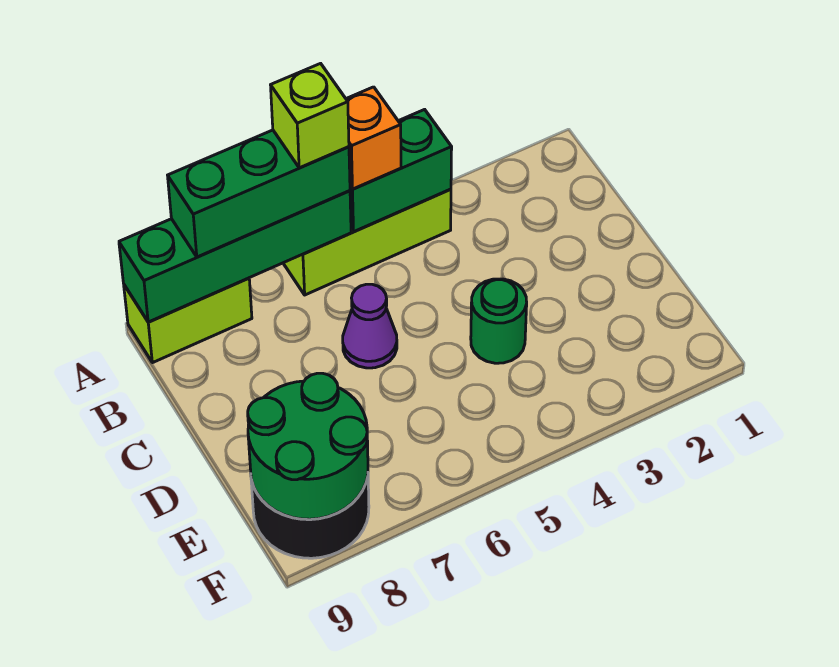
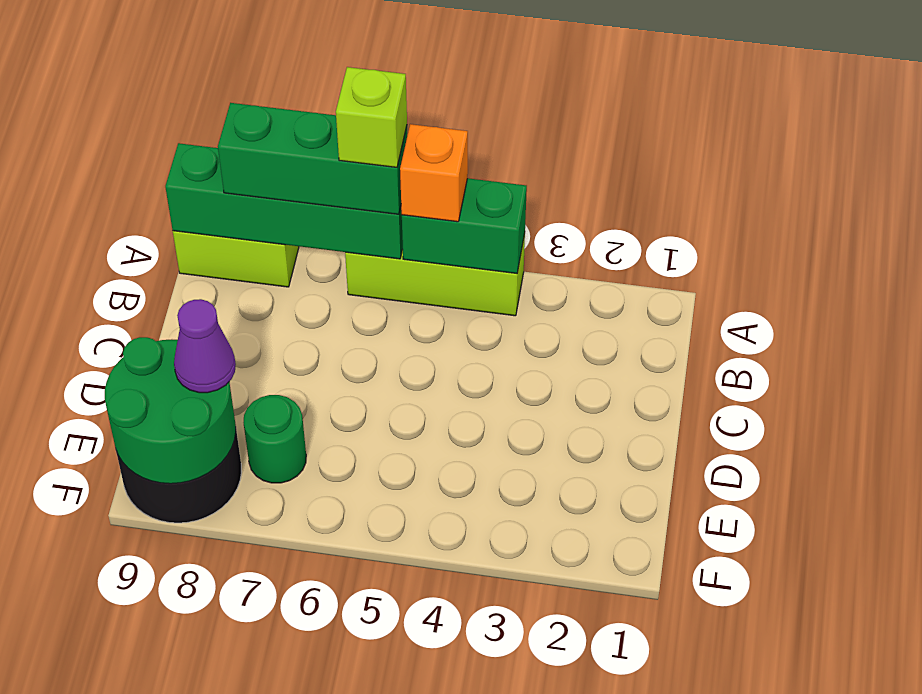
purple 1x1 cone [343,284,397,368] -> purple 1x1 cone moved to [174,299,236,393]
green 1x1 round brick [471,279,527,363] -> green 1x1 round brick moved to [243,395,306,483]

